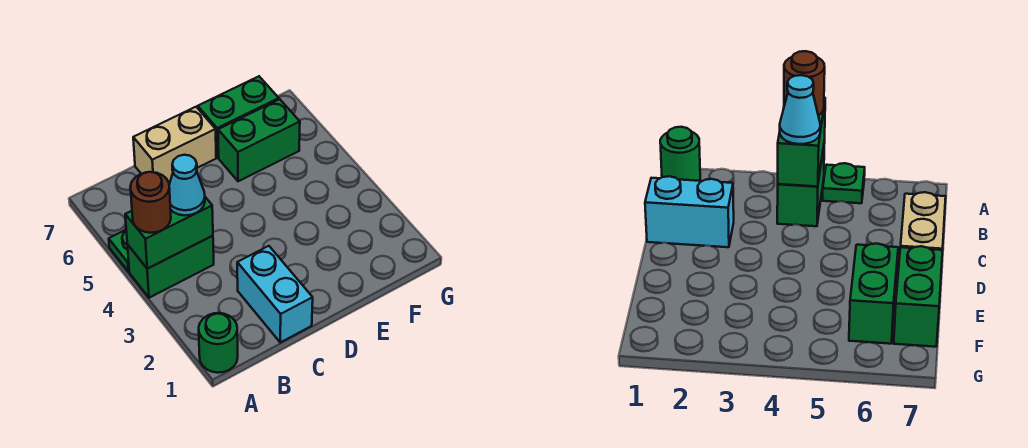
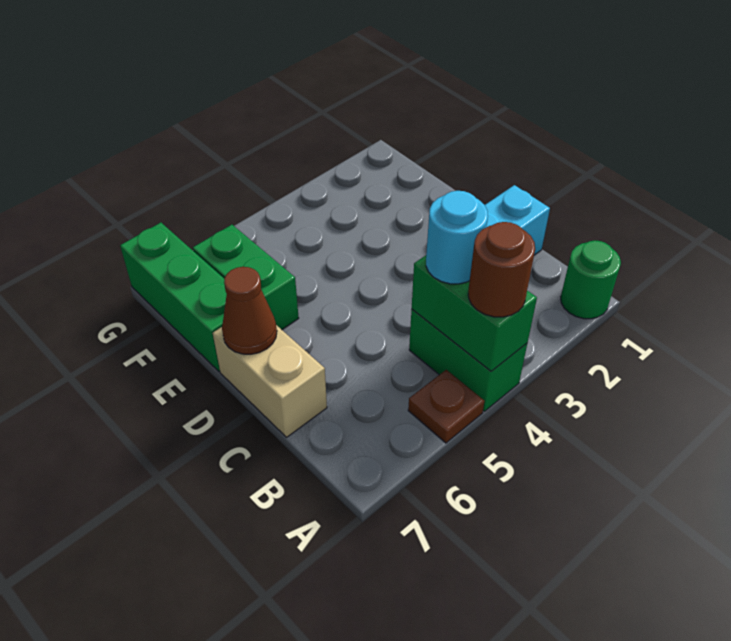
green 1x1 plate [109,230,129,272] -> brown 1x1 plate [408,370,484,443]
cyan 1x1 cone [169,155,205,215] -> cyan 1x1 round brick [426,191,488,284]
none -> brown 1x1 cone [222,267,277,354]
green 1x2 brick [198,76,279,157] -> green 1x3 brick [120,223,227,371]

